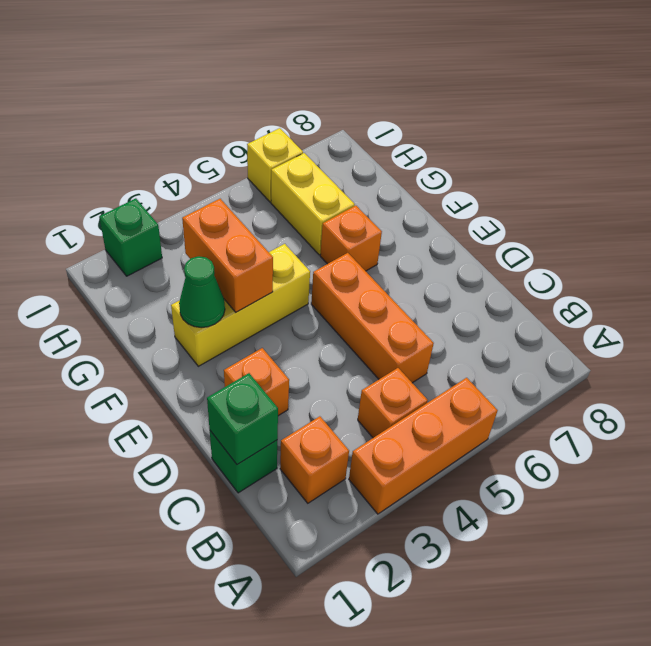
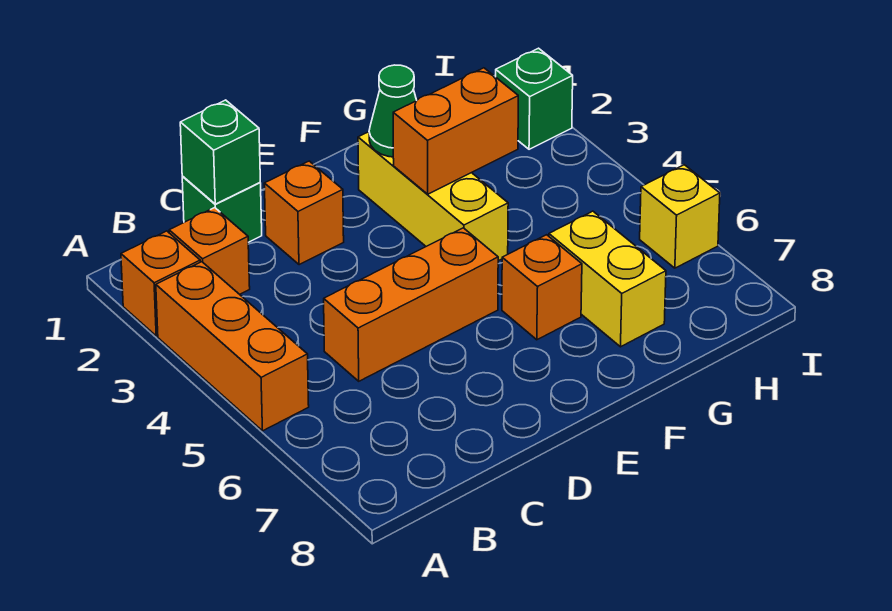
orange 1x1 brick [358,368,428,438] -> orange 1x1 brick moved to [121,231,200,336]
yellow 1x2 brick [271,153,355,255] -> yellow 1x2 brick turned to [549,211,666,347]

